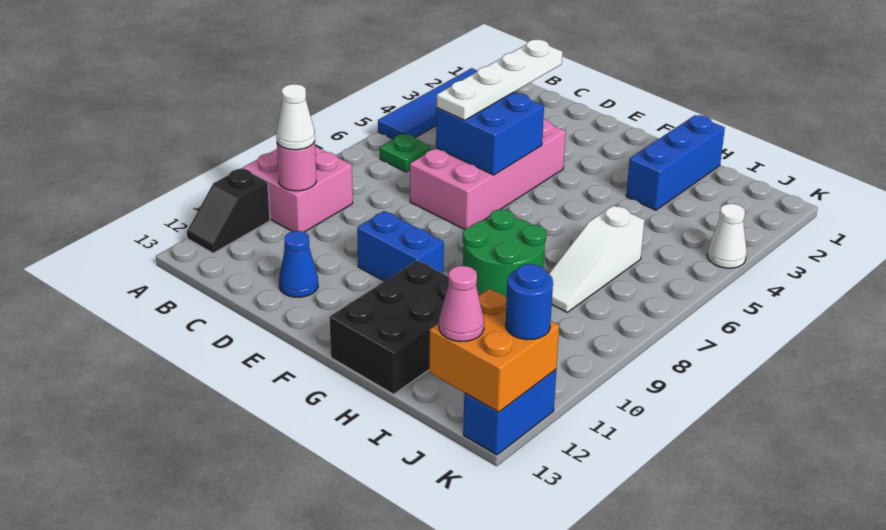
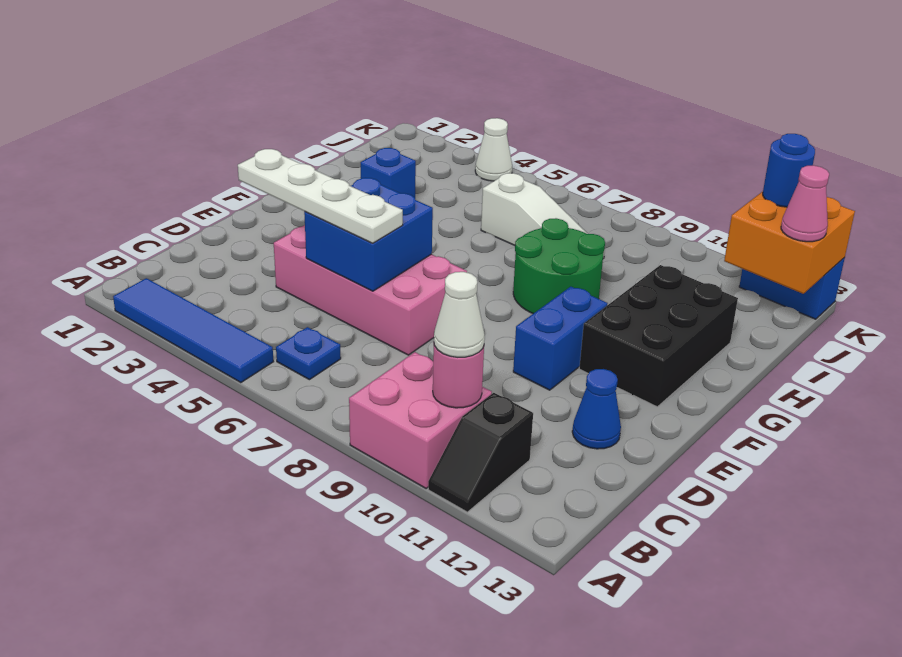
black 1x2 slope [187,168,270,253] -> black 1x2 slope turned to [428,393,533,512]
green 1x1 plate [380,134,430,172] -> blue 1x1 plate [276,327,341,380]
black 2x3 brick [330,260,481,394] -> black 2x3 brick turned to [579,265,738,407]
blue 1x3 brick [626,115,725,210] -> blue 1x1 brick [361,148,416,198]

